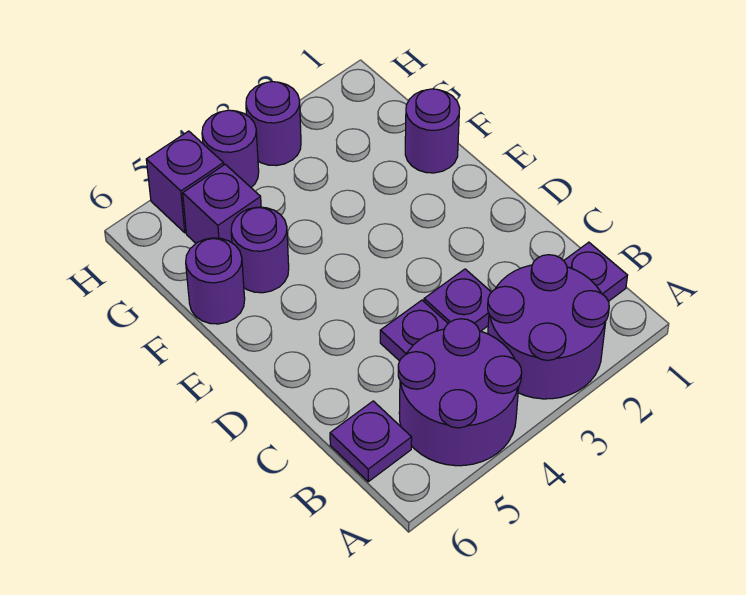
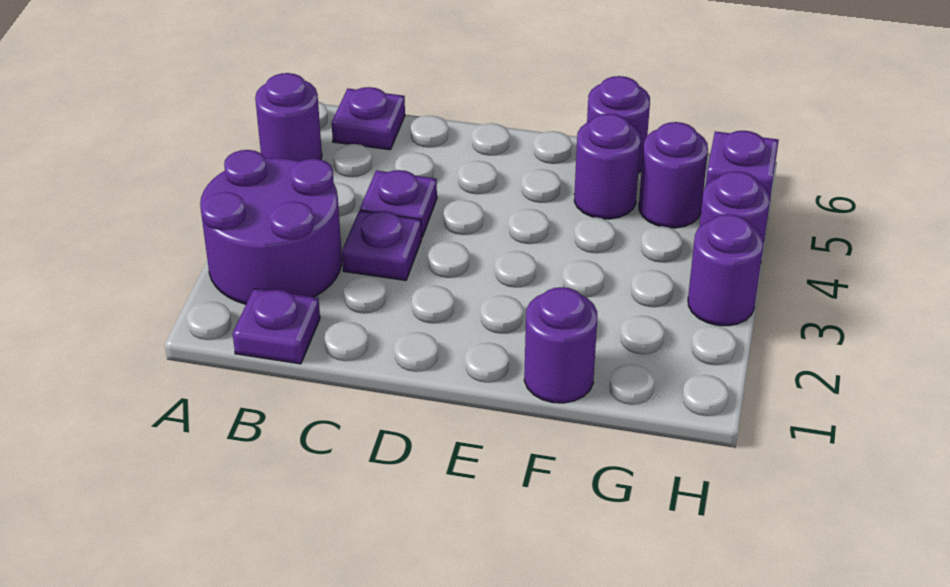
purple 2x2 round brick [398,319,522,466] -> purple 1x1 round brick [255,73,322,161]
purple 1x1 brick [183,164,261,243] -> purple 1x1 round brick [639,122,708,228]

